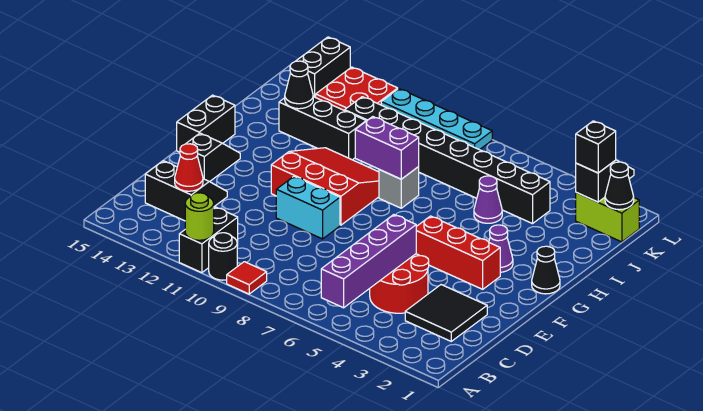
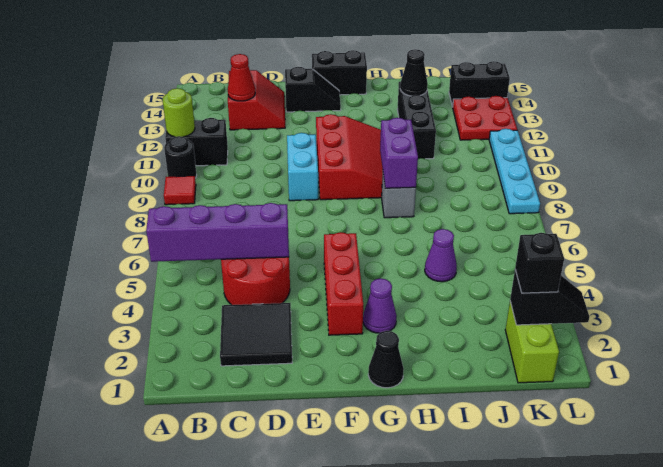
black 2x2 slope [145,161,227,221] -> red 2x2 slope [228,70,285,130]
black 1x8 brick [345,97,550,224] -> none
black 1x1 cone [605,162,634,210] -> none

